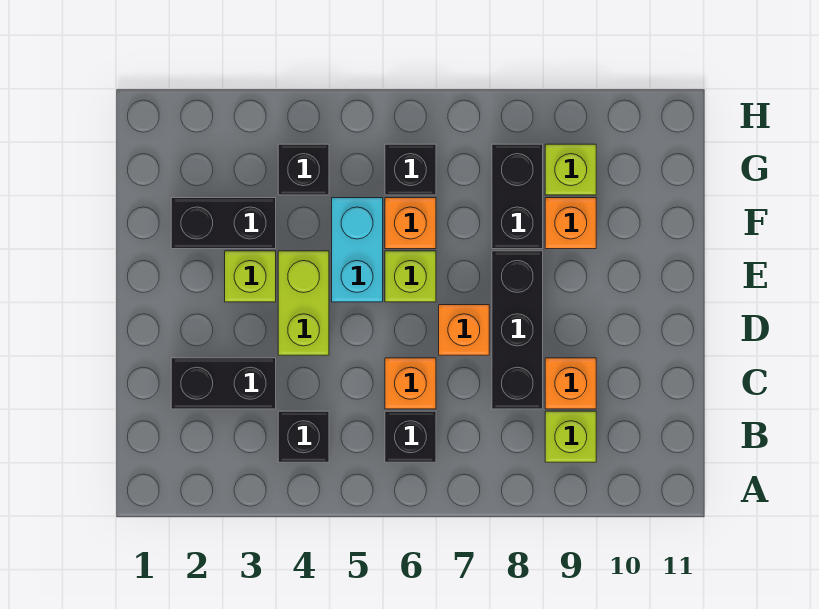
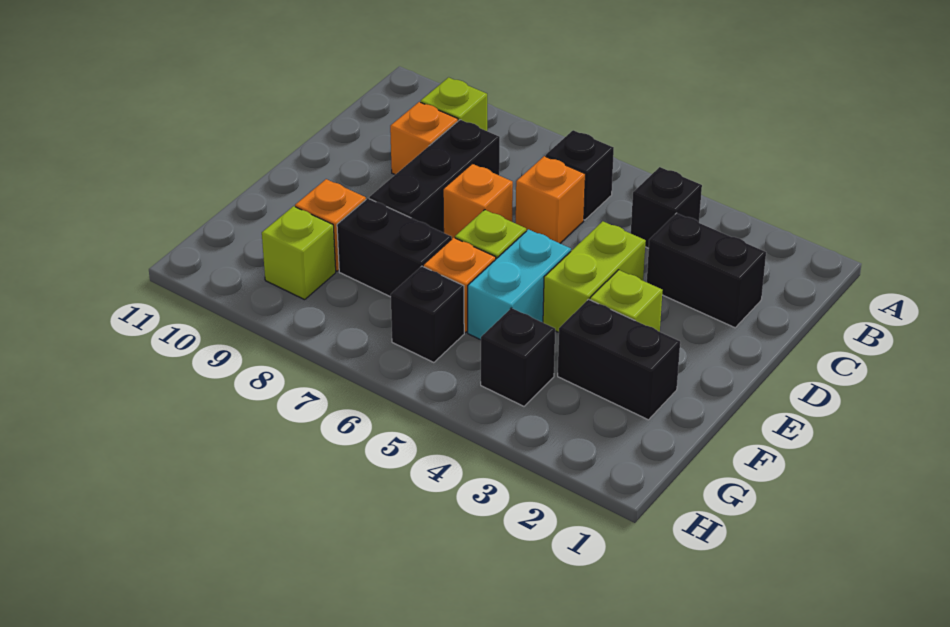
black 1x2 brick [492,144,543,249] -> black 1x2 brick turned to [337,198,452,297]

